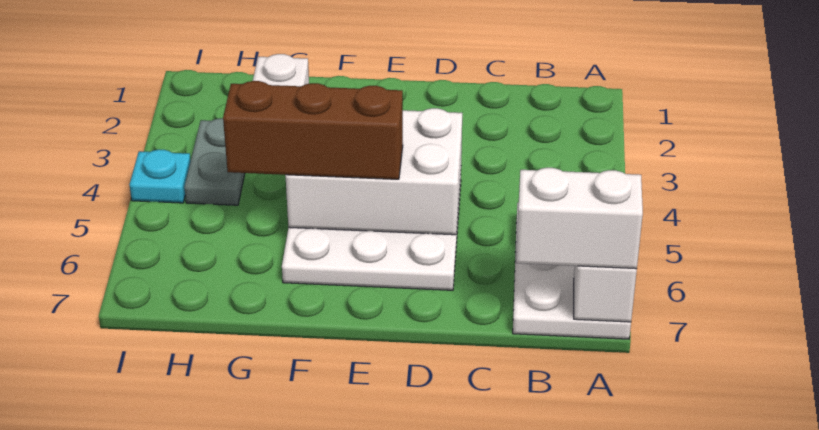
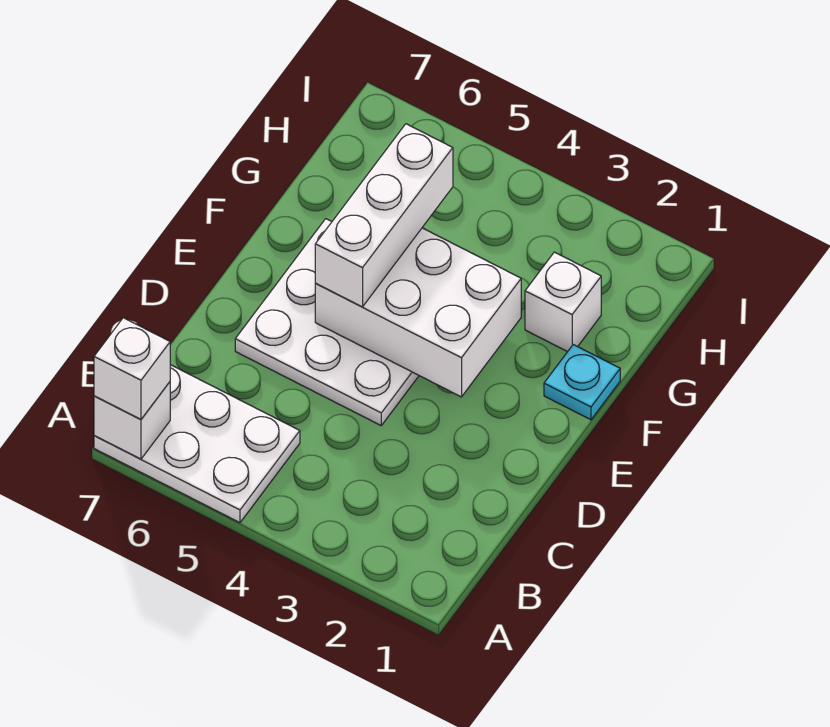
white 1x2 brick [516,168,643,269] -> white 1x1 brick [94,318,170,419]
white 2x3 brick [285,108,462,235] -> white 2x3 brick turned to [315,228,521,397]
brown 1x3 brick [223,81,403,179] -> white 1x3 brick [315,124,453,307]
grey 1x2 plate [184,118,245,205] -> none
cyan 1x1 plate [129,150,191,203] -> cyan 1x1 plate moved to [544,345,620,420]

